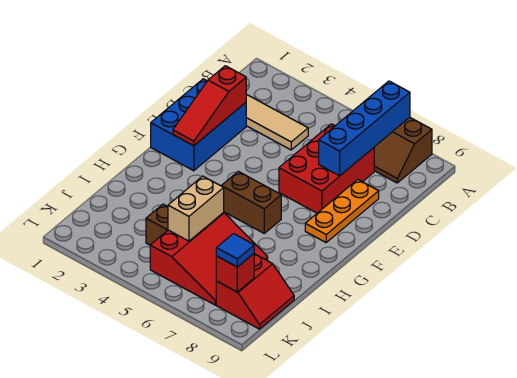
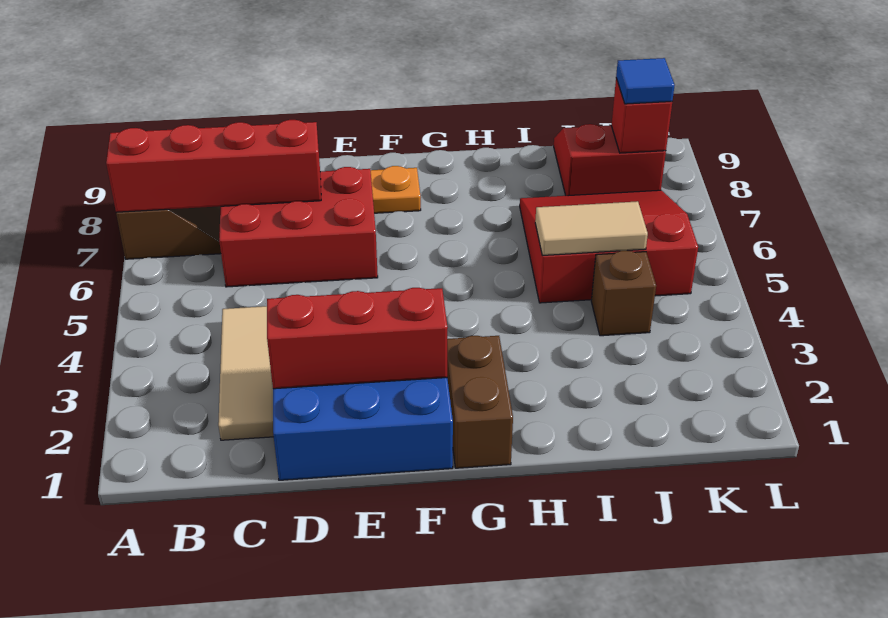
blue 1x4 brick [319,81,410,176] -> red 1x4 brick [106,120,321,212]
red 1x3 slope [173,66,246,146] -> red 1x3 brick [267,288,448,389]
brown 1x2 brick [222,171,281,233] -> brown 1x2 brick moved to [447,336,513,468]
tan 1x2 brick [168,176,224,241] -> tan 1x2 tile [535,201,648,255]

